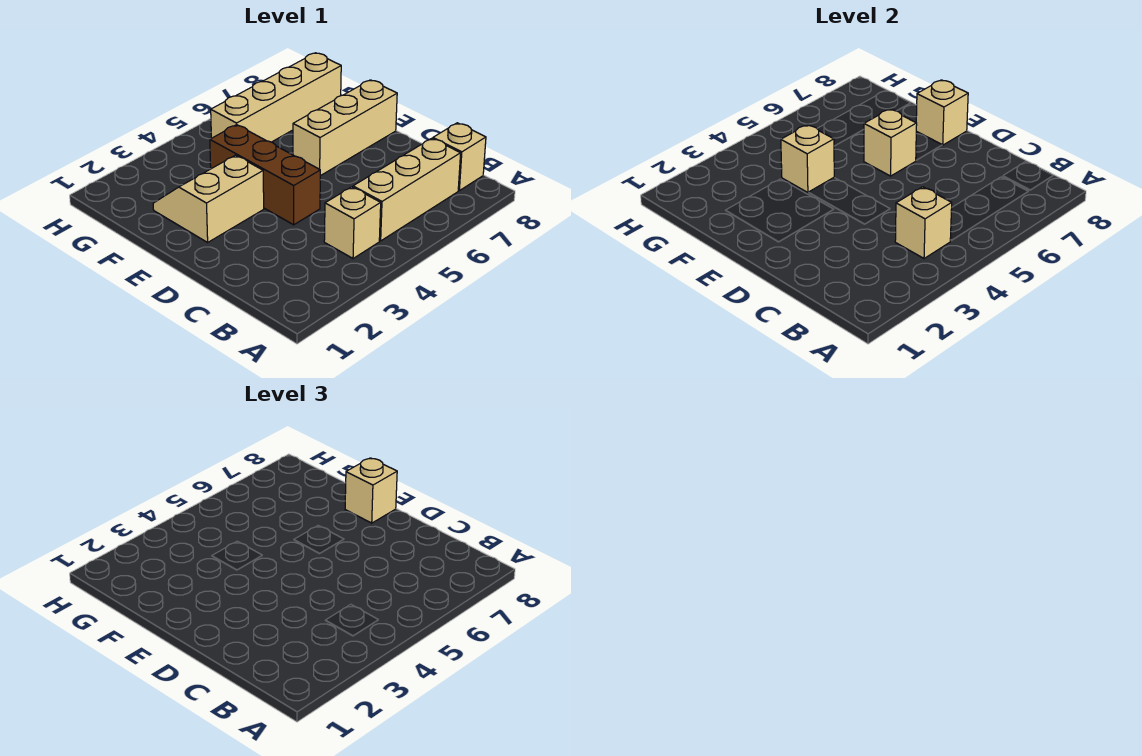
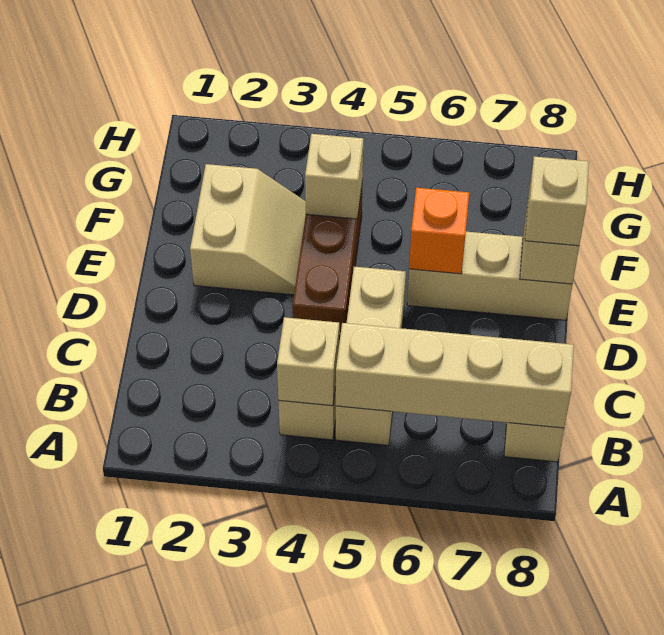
tan 1x3 brick [353,138,461,241] -> tan 1x3 brick turned to [336,267,406,445]
tan 2x2 slope [153,155,264,242] -> tan 2x2 slope turned to [190,164,306,295]
tan 1x1 brick [864,109,917,176] -> orange 1x1 brick [409,188,469,274]
tan 1x4 brick [211,53,341,142] -> tan 1x4 brick moved to [336,323,574,428]

